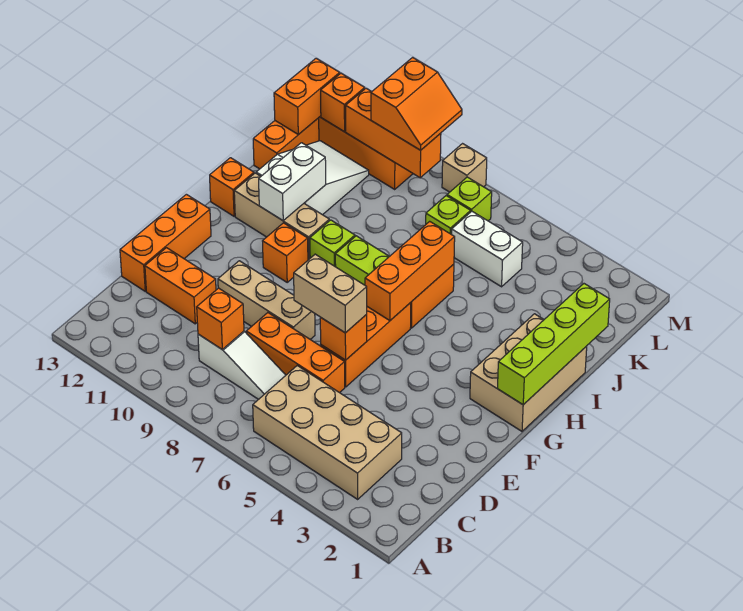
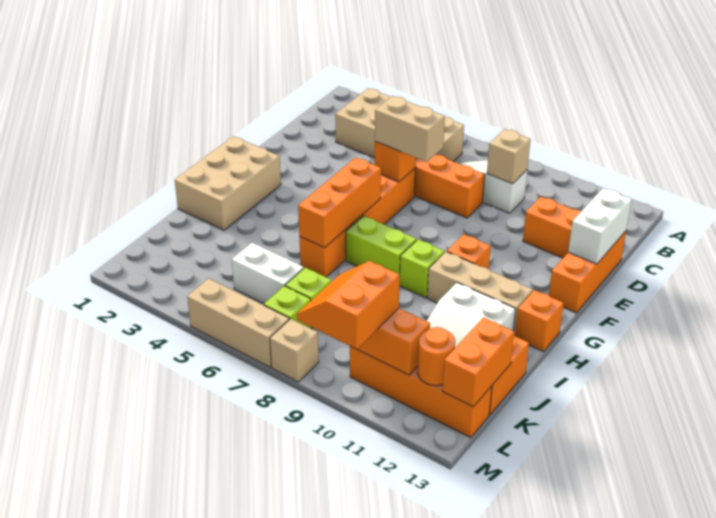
orange 1x1 brick [197,288,244,350] -> tan 1x1 brick [487,129,531,184]
tan 1x3 brick [218,261,315,339] -> tan 1x3 brick moved to [187,278,289,367]
lime 1x4 brick [497,284,610,405] -> none
white 1x2 brick [259,143,326,220] -> white 1x2 brick moved to [568,188,632,264]
orange 1x1 brick [321,73,365,132] -> orange 1x1 round brick [418,327,455,386]

